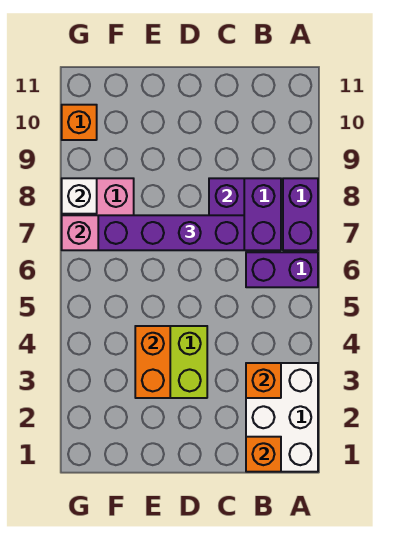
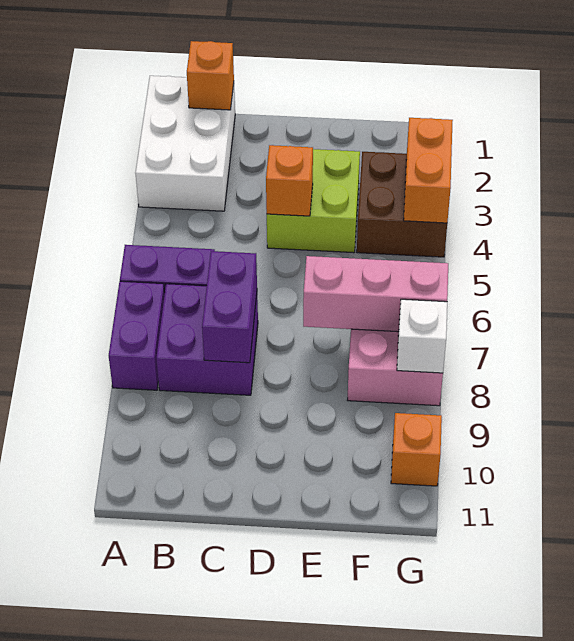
orange 1x1 brick [246,363,281,398] -> orange 1x1 brick moved to [266,145,313,216]
purple 1x4 brick [98,215,244,250] -> none
orange 1x2 brick [135,326,170,398] -> orange 1x2 brick moved to [404,118,453,223]
none -> brown 2x2 brick [357,152,447,257]

